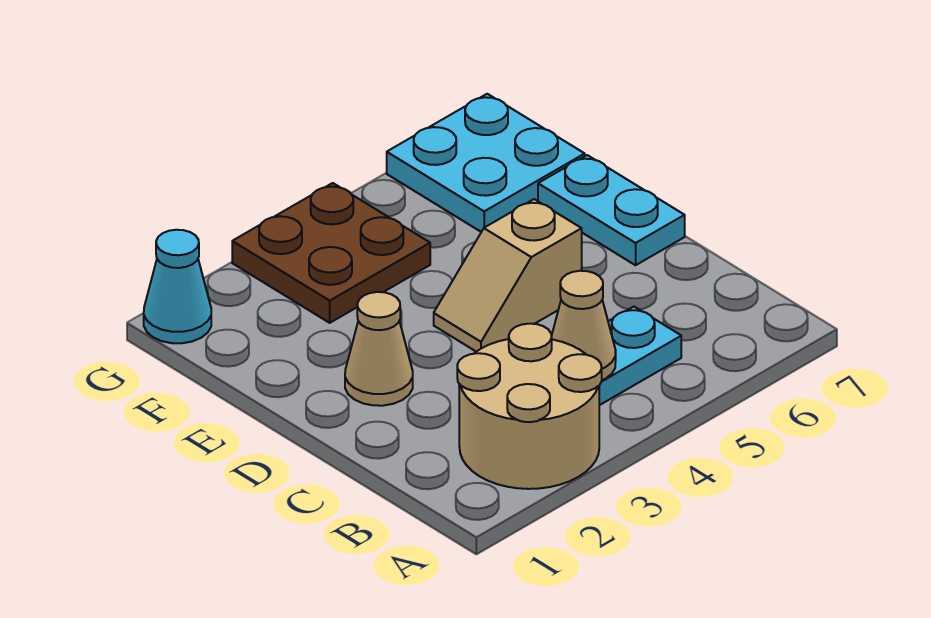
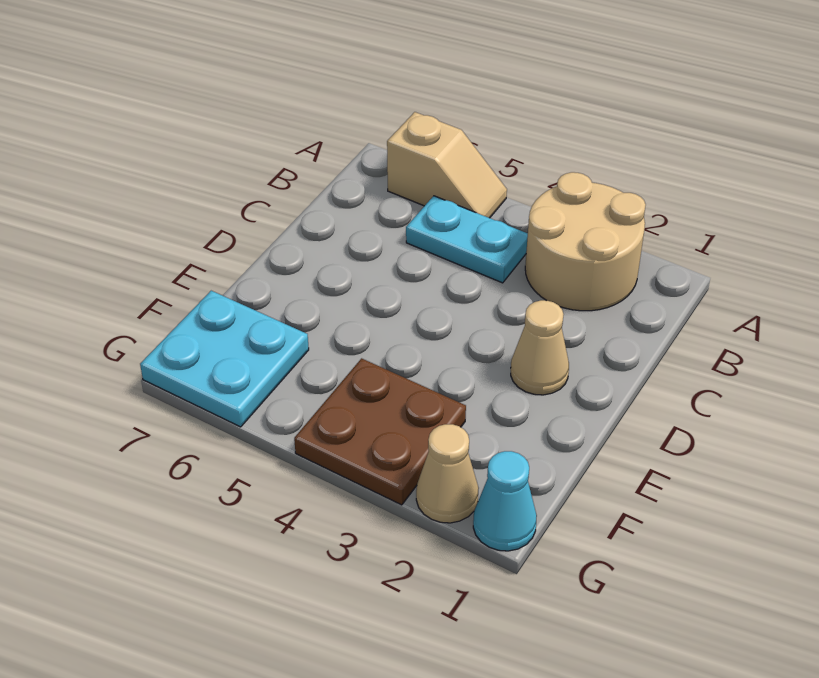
tan 1x1 cone [552,271,616,380] -> tan 1x1 cone moved to [416,424,479,523]
tan 1x2 slope [434,199,582,352] -> tan 1x2 slope moved to [387,112,507,218]
cyan 1x2 plate [538,155,685,265] -> none

